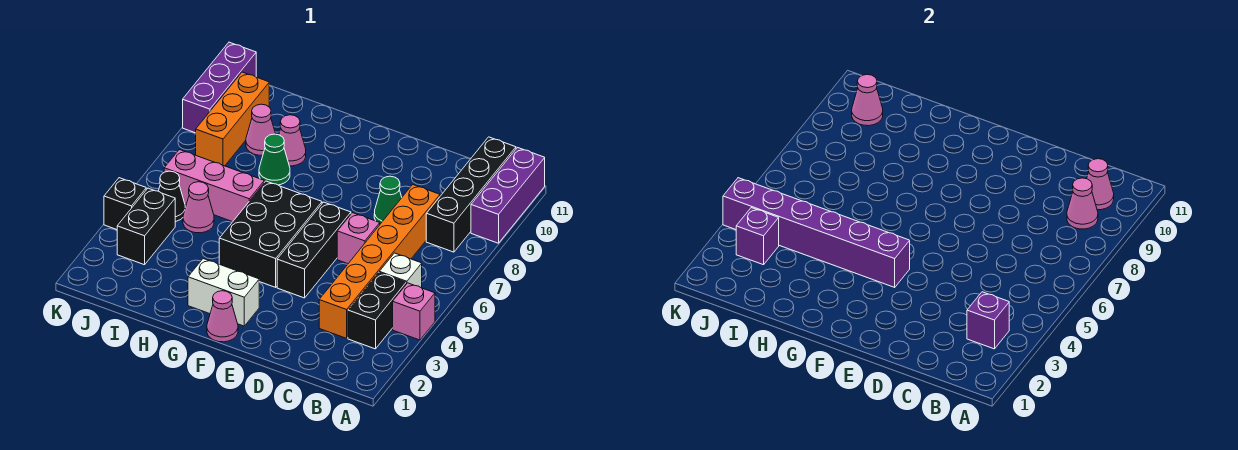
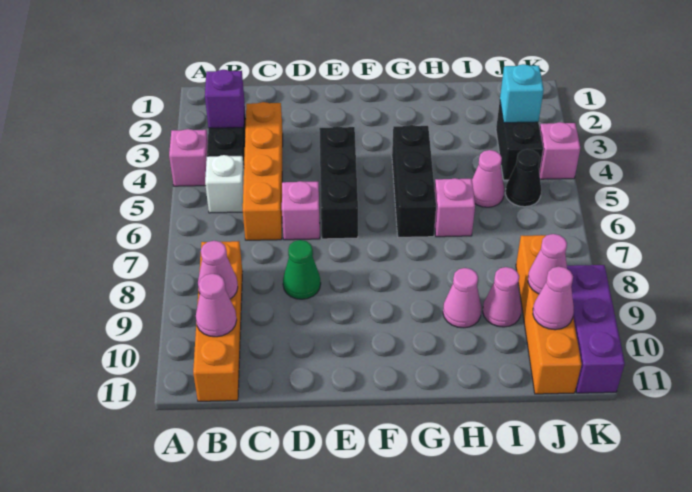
purple 1x3 brick [471,148,545,243] -> none
black 1x4 brick [426,137,516,252] -> orange 1x4 brick [193,241,242,401]
orange 1x6 brick [319,185,440,338] -> orange 1x4 brick [243,102,283,240]
pink 1x1 cone [207,291,238,342] -> pink 1x1 cone moved to [528,234,567,294]
white 1x2 brick [188,259,259,326] -> none
black 2x3 brick [219,181,322,287] -> black 1x3 brick [392,125,436,237]
purple 1x6 brick [723,178,910,287] -> none
pink 1x3 brick [164,150,264,222] -> pink 1x1 brick [435,178,475,237]
green 1x1 cone [259,134,290,185] -> none
purple 1x1 brick [736,208,779,265] -> cyan 1x1 brick [500,64,544,123]
orange 1x3 brick [196,72,269,166] -> orange 1x4 brick [516,235,582,394]
black 1x1 brick [104,178,146,230] -> pink 1x1 brick [539,122,580,179]

